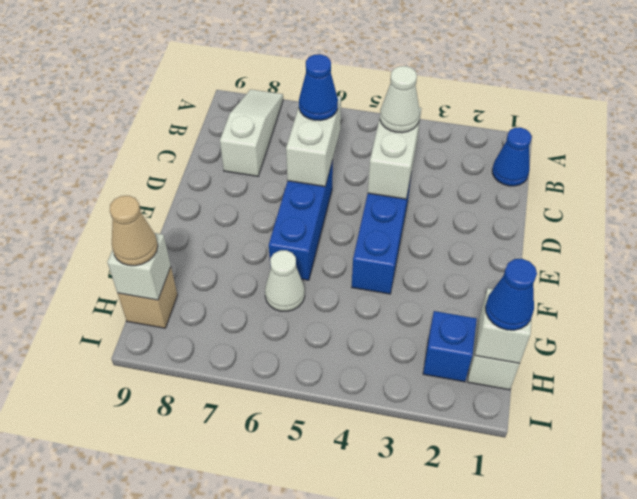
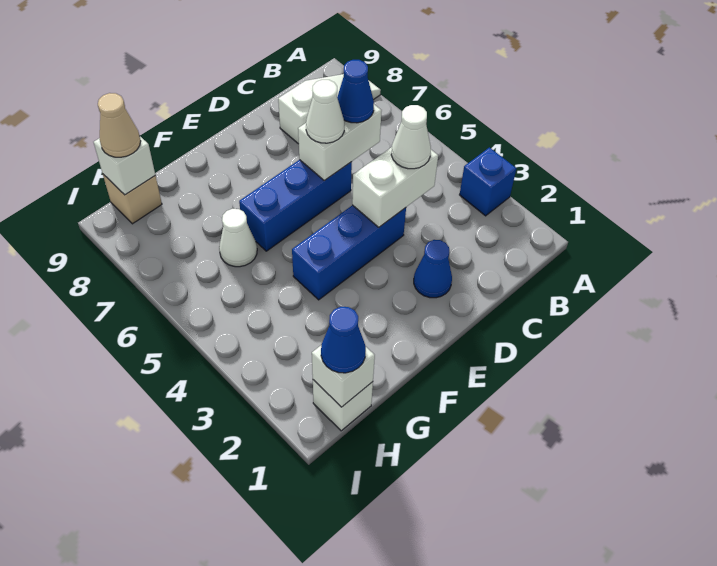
blue 1x1 cone [492,127,532,186] -> blue 1x1 cone moved to [414,240,452,298]
none -> white 1x1 cone [306,80,344,143]
blue 1x1 brick [423,311,477,382] -> blue 1x1 brick moved to [460,147,516,216]

